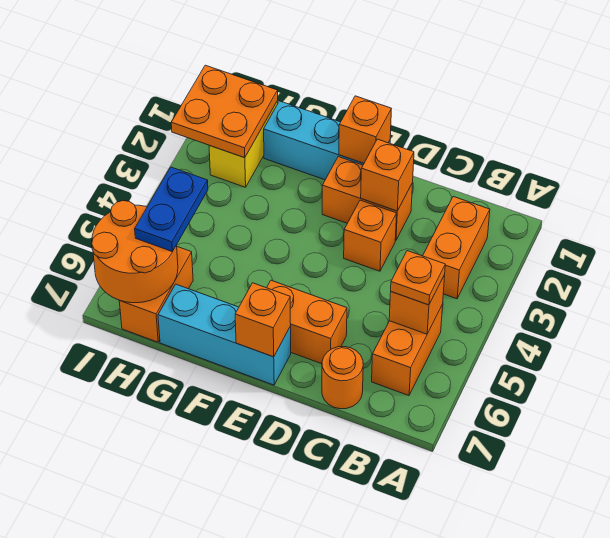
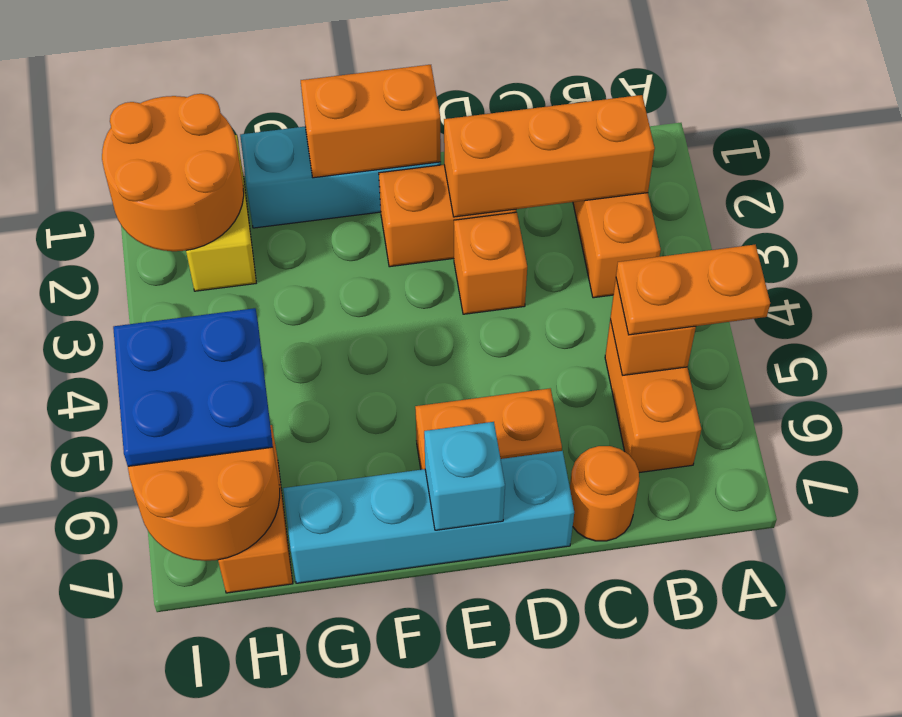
orange 1x1 plate [391,251,445,305] -> orange 1x2 plate [616,245,770,335]
orange 1x1 brick [361,139,414,211] -> orange 1x3 brick [444,95,655,217]
orange 1x1 brick [339,96,391,163] -> orange 1x2 brick [301,65,441,178]
cyan 1x3 brick [158,284,291,385] -> cyan 1x4 brick [283,451,574,583]
orange 1x1 brick [235,283,291,357] -> cyan 1x1 brick [424,422,505,530]
orange 2x2 plate [171,65,278,158] -> orange 2x2 round brick [102,94,244,251]
blue 1x2 plate [135,167,208,252] -> blue 2x2 plate [113,308,273,466]

